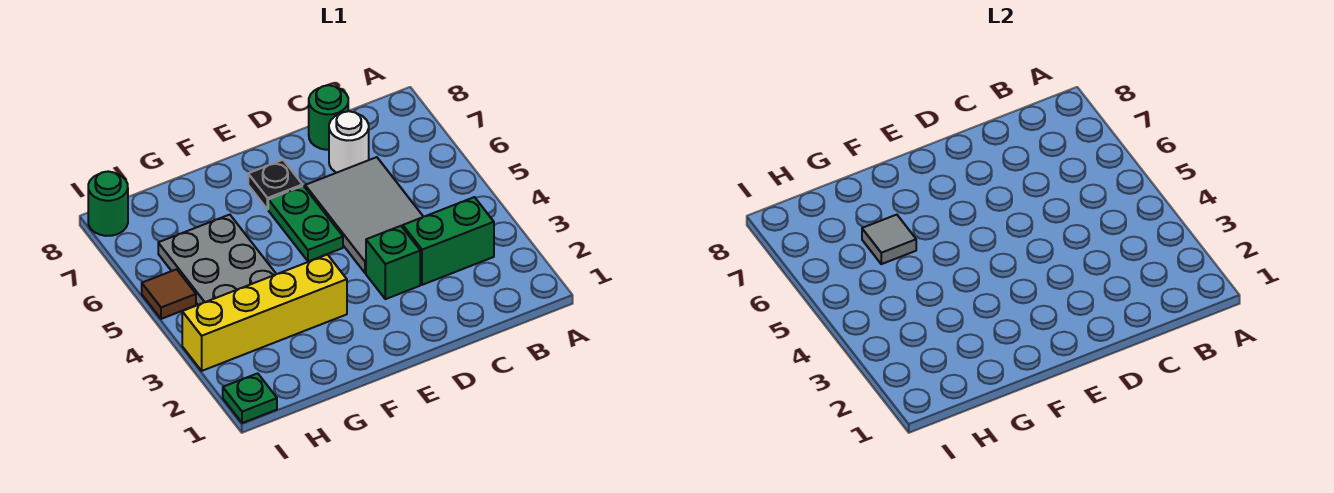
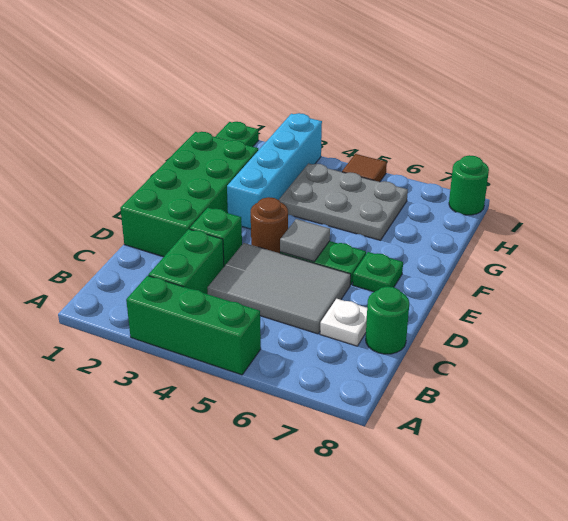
none -> green 1x3 brick [126,276,261,375]
white 1x1 round brick [329,111,369,173] -> white 1x1 plate [320,299,367,346]
none -> green 2x4 brick [120,132,258,257]
none -> brown 1x1 round brick [251,197,288,253]
black 1x1 plate [248,160,302,210] -> green 1x1 plate [353,252,403,292]
yellow 1x4 brick [182,254,347,371] -> cyan 1x4 brick [227,113,322,229]
grey 1x1 tile [862,215,916,264] -> grey 1x1 tile moved to [280,219,330,261]

